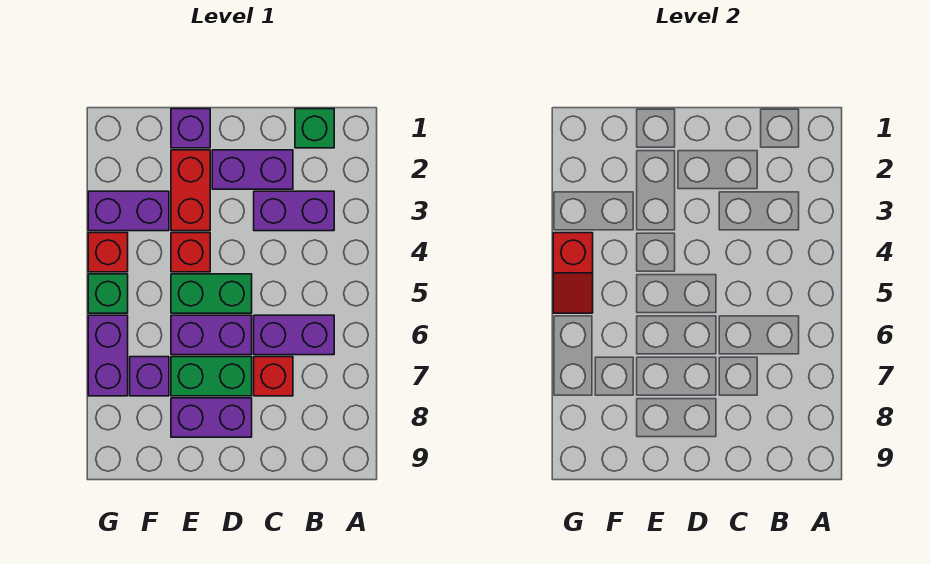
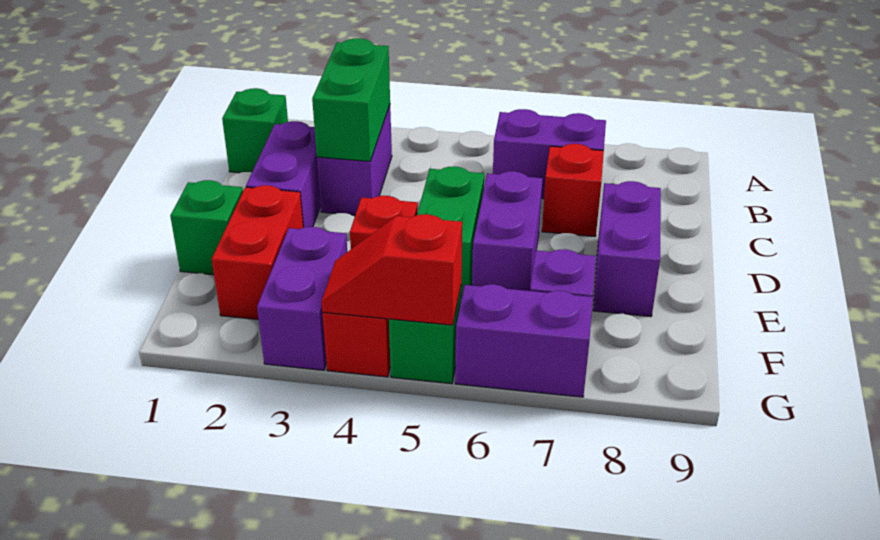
purple 1x2 brick [254,315,334,355] -> purple 1x2 brick turned to [493,109,606,199]
green 1x2 brick [171,357,252,396] -> green 1x2 brick moved to [312,38,390,161]
purple 1x1 brick [171,109,210,148] -> green 1x1 brick [170,180,243,275]
red 1x2 brick [171,150,210,231] -> red 1x2 brick turned to [212,185,303,320]
red 1x2 slope [553,233,593,313] -> red 1x2 slope turned to [322,214,462,325]

